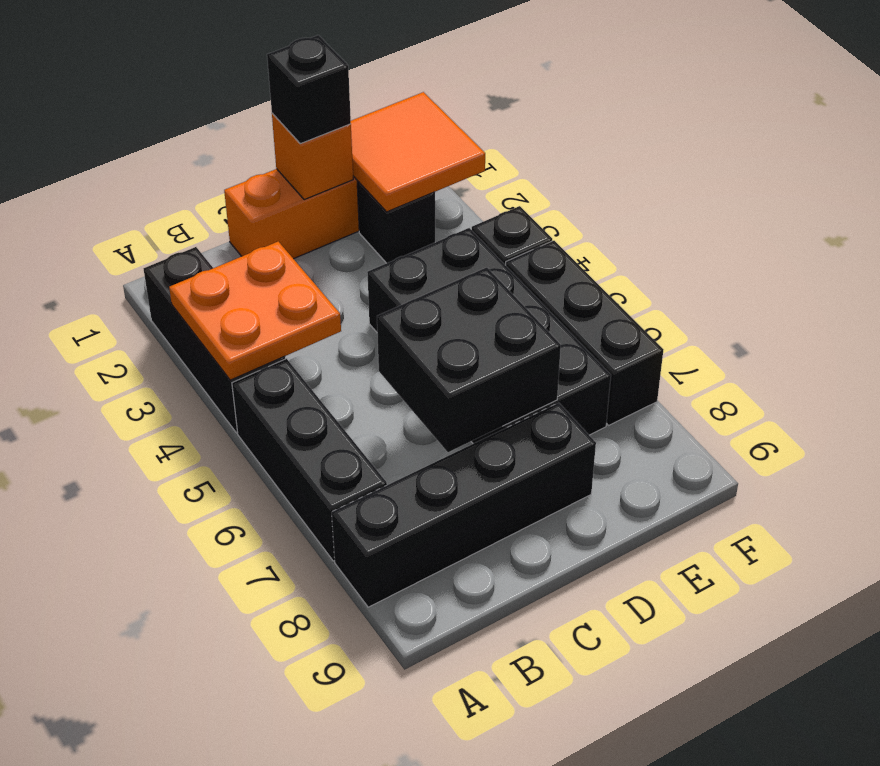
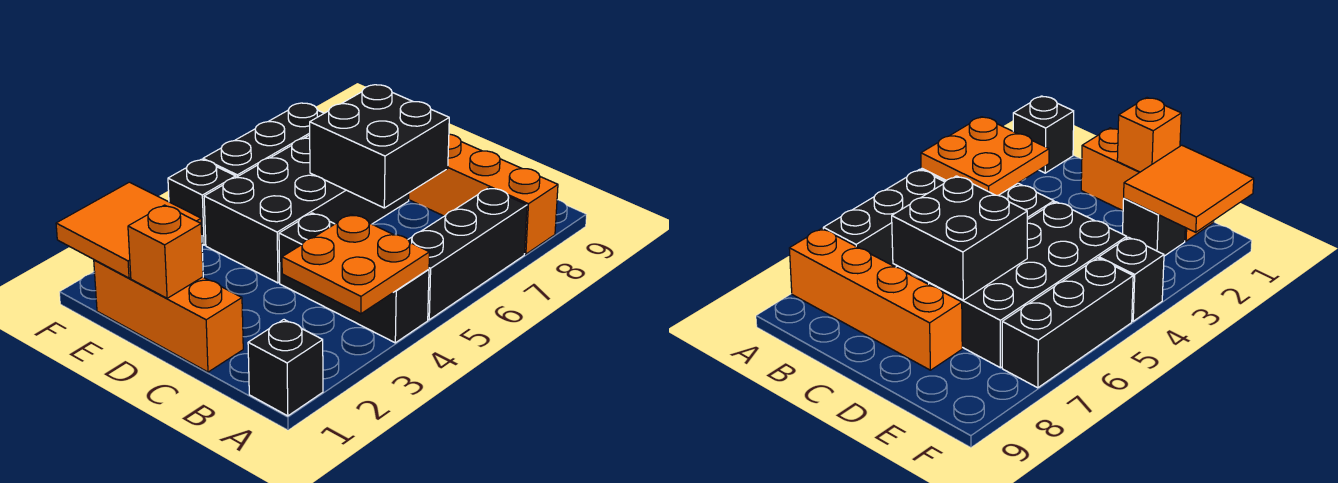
black 1x3 brick [144,247,285,433] -> black 1x3 brick turned to [279,213,429,343]
black 1x4 brick [332,403,596,607] -> orange 1x4 brick [409,134,558,254]
black 1x1 brick [267,35,351,144] -> black 1x1 brick moved to [248,320,323,416]

